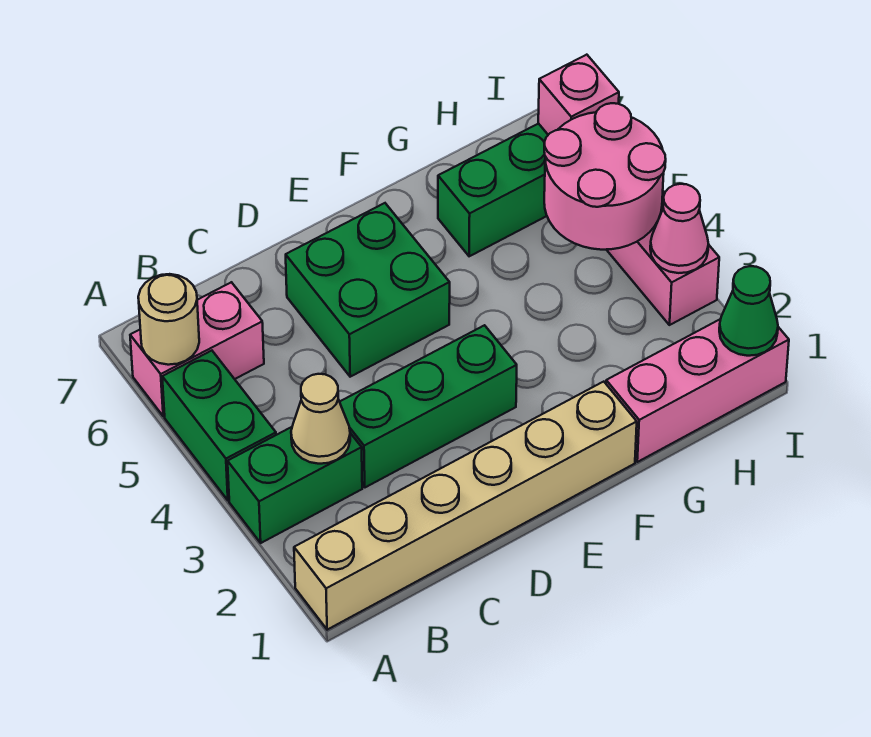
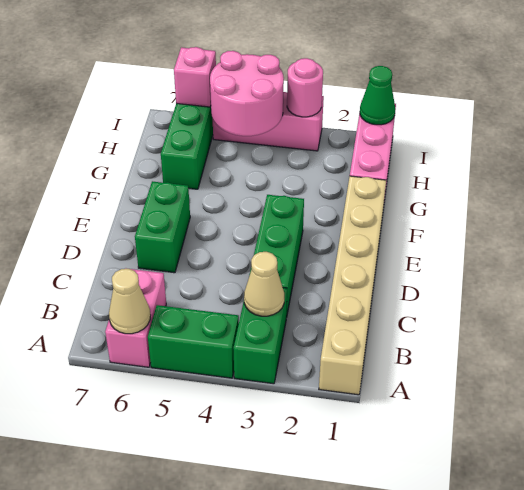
tan 1x1 round brick [138,274,199,365] -> tan 1x1 cone [109,269,150,334]
green 2x2 brick [286,203,450,377] -> green 1x2 brick [135,181,190,273]
pink 1x1 cone [650,184,709,273] -> pink 1x1 round brick [287,58,323,117]

